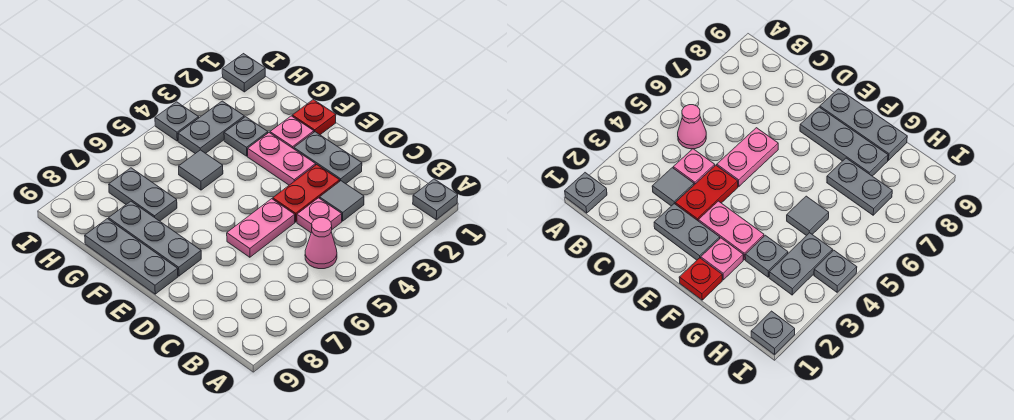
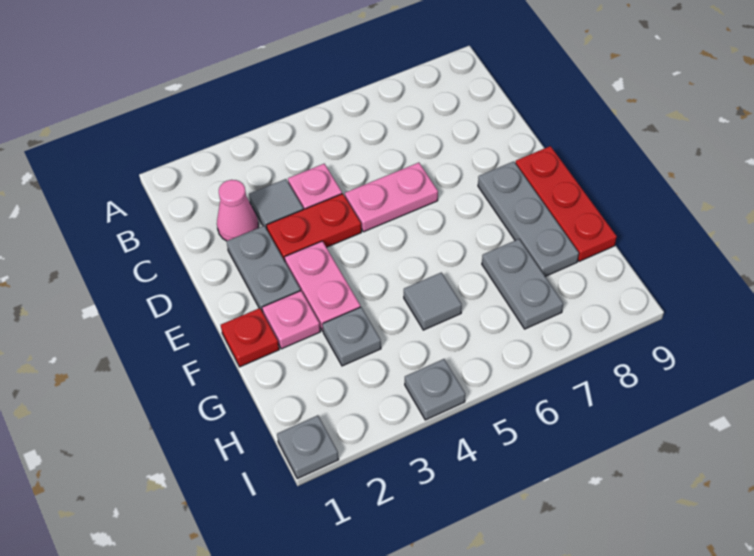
grey 1x1 plate [413,179,458,219] -> none
pink 1x1 cone [305,218,337,269] -> pink 1x1 cone moved to [217,180,258,241]
grey 1x3 plate [85,219,178,294] -> red 1x3 plate [515,146,617,261]
grey 1x2 plate [178,101,244,154] -> none

